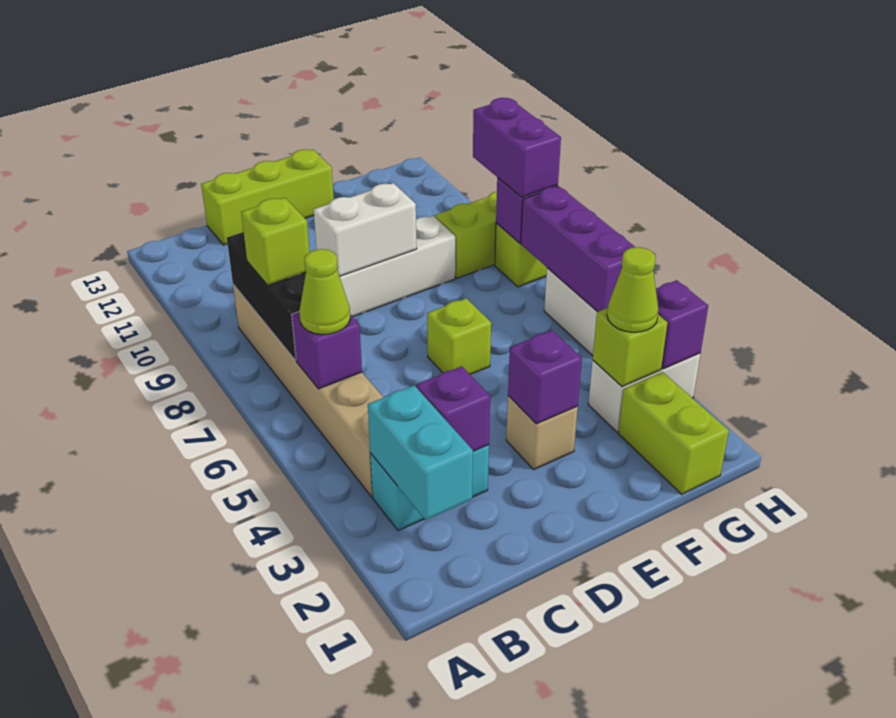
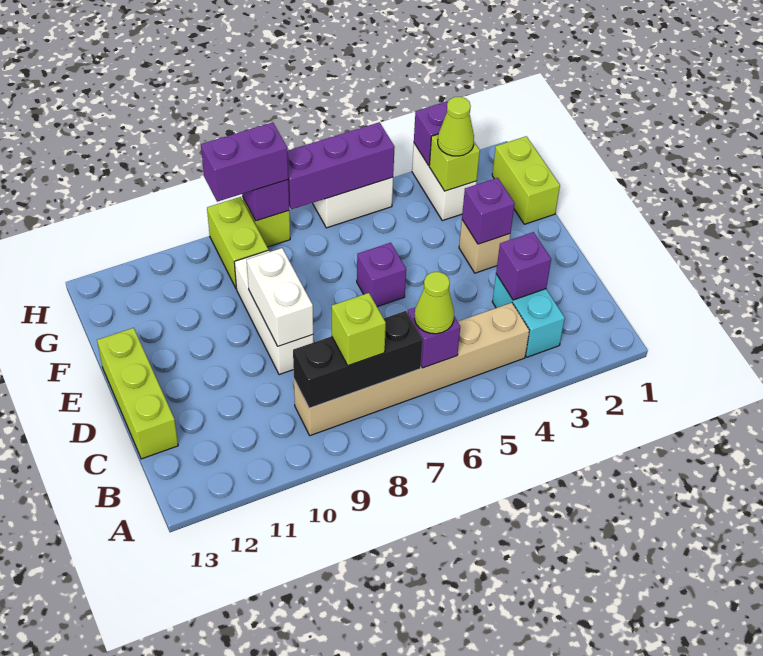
cyan 1x2 brick [368,385,473,520] -> none
lime 1x1 brick [427,298,491,375] -> purple 1x1 brick [357,243,406,307]
lime 1x2 brick [618,372,729,494] -> lime 1x2 brick turned to [492,136,560,224]

